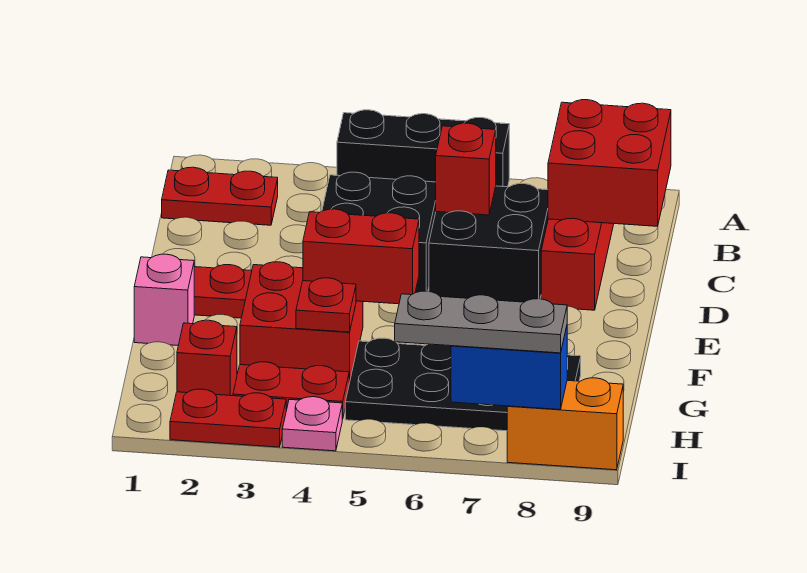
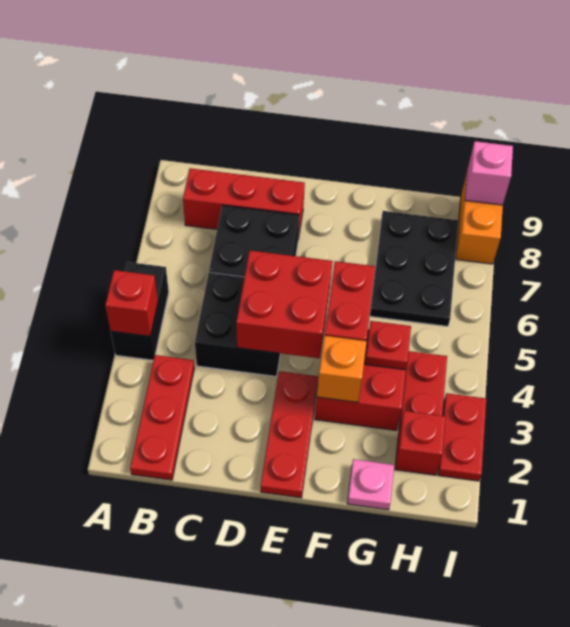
black 1x3 brick [337,110,509,187] -> black 1x2 brick [111,262,169,360]
red 1x2 plate [162,167,278,225] -> red 1x3 plate [130,355,194,480]
red 2x2 brick [548,100,671,226] -> red 2x2 brick moved to [236,250,333,358]
red 1x1 brick [436,123,496,215] -> red 1x1 brick moved to [105,270,158,336]
pink 1x1 brick [134,254,194,346] -> pink 1x1 brick moved to [465,141,513,205]
none -> orange 1x1 brick [317,336,367,402]
black 2x4 plate [345,338,581,431] -> black 2x3 plate [370,211,458,326]
pink 1x1 plate [282,397,342,451] -> pink 1x1 plate moved to [347,459,394,510]
grey 1x3 plate [395,291,567,353] -> none
blue 1x2 brick [451,327,567,409] -> none

